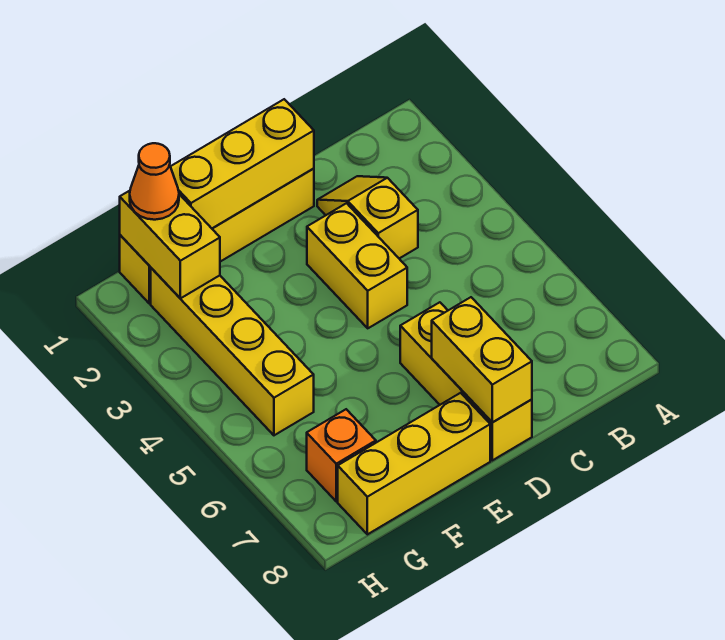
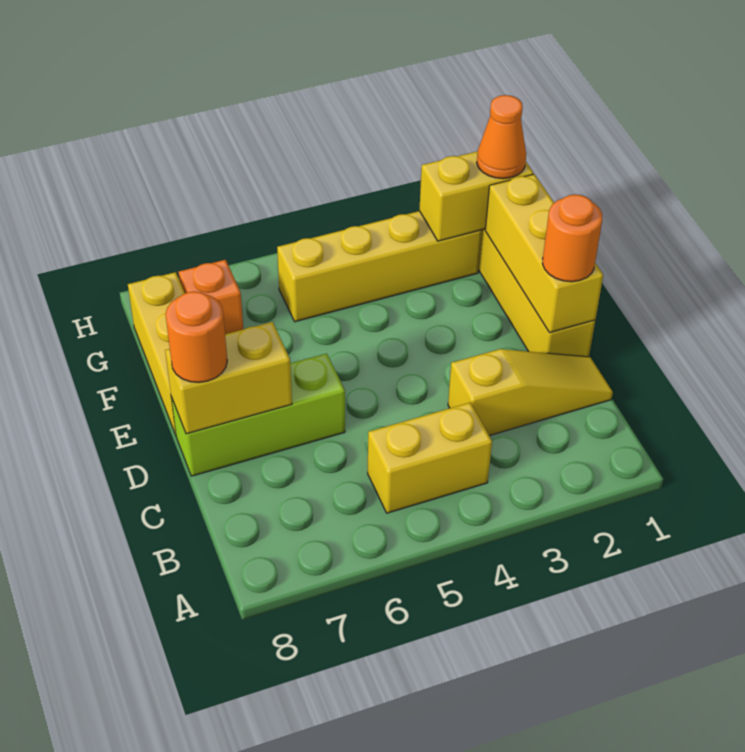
yellow 1x2 slope [317,176,418,258] -> yellow 1x3 slope [448,349,613,436]
none -> orange 1x1 round brick [542,195,602,282]
yellow 1x2 brick [307,203,407,328] -> yellow 1x2 brick moved to [368,402,492,513]
yellow 1x3 brick [400,302,532,460] -> lime 1x3 brick [171,354,345,476]
none -> orange 1x1 round brick [165,292,227,382]

